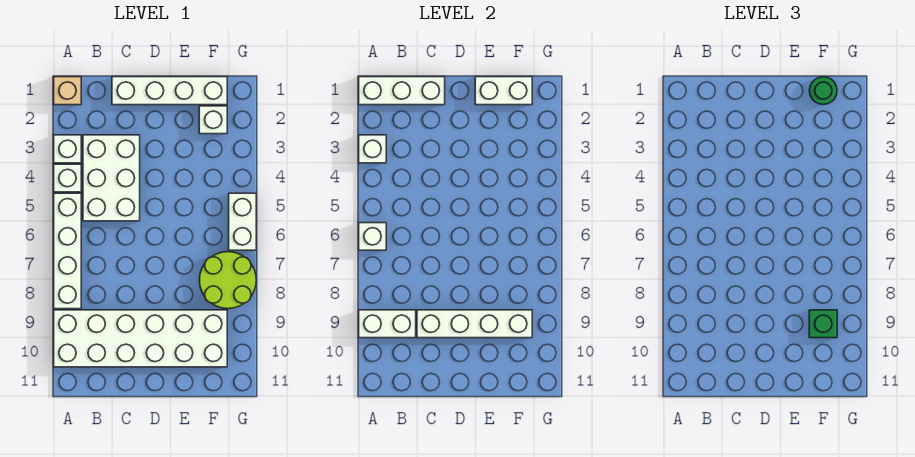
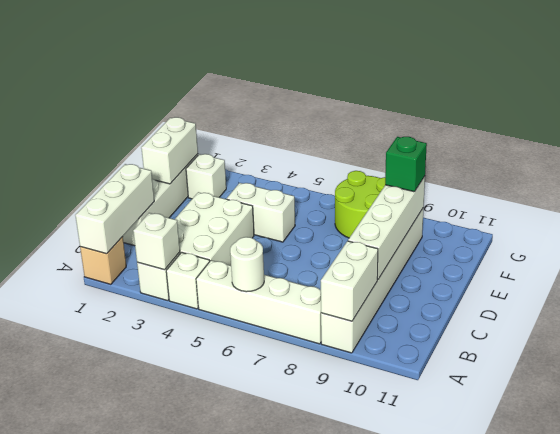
white 1x1 brick [359,223,386,250] -> white 1x1 round brick [230,237,264,292]
white 2x6 brick [54,310,227,367] -> white 1x6 brick [321,208,424,353]
white 2x3 brick [83,135,140,221] -> white 2x3 brick turned to [175,192,254,266]
green 1x1 round brick [809,77,837,105] -> none
white 1x2 brick [229,193,256,250] -> white 1x2 brick moved to [227,183,295,242]

